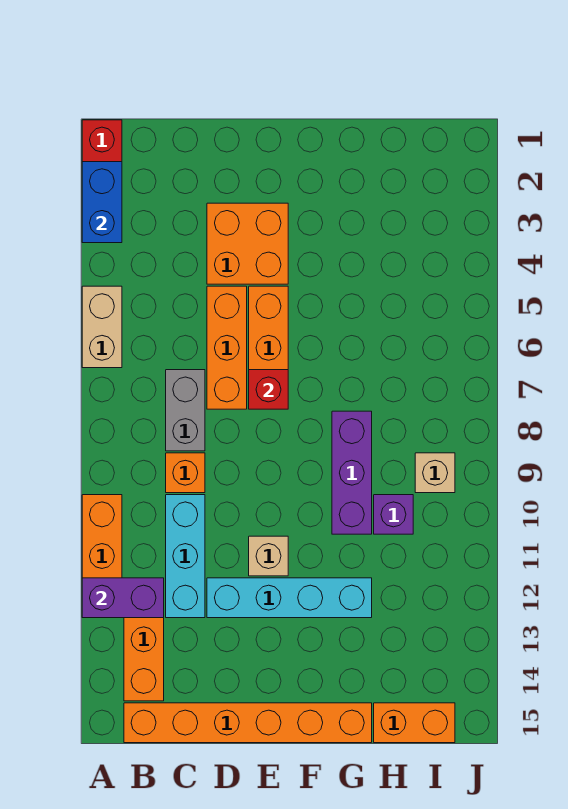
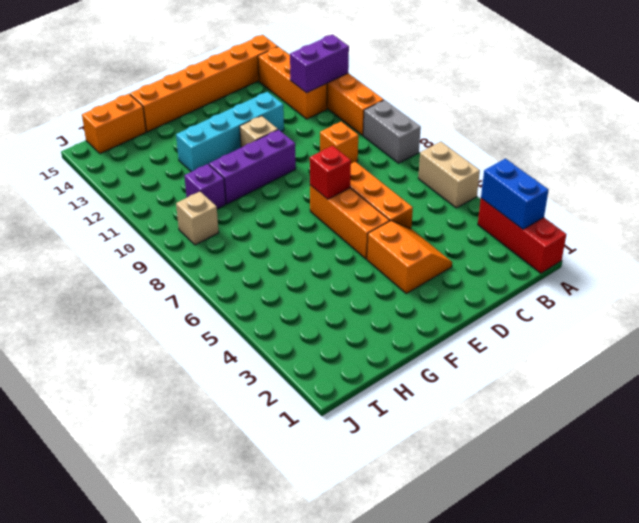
grey 1x2 brick [166,370,205,451] -> grey 1x2 brick moved to [363,100,421,163]
cyan 1x3 brick [166,495,205,618] -> none
orange 2x2 brick [207,203,288,284] -> orange 2x2 slope [367,221,452,293]
purple 1x3 brick [332,411,372,534] -> purple 1x3 brick turned to [209,130,296,204]

